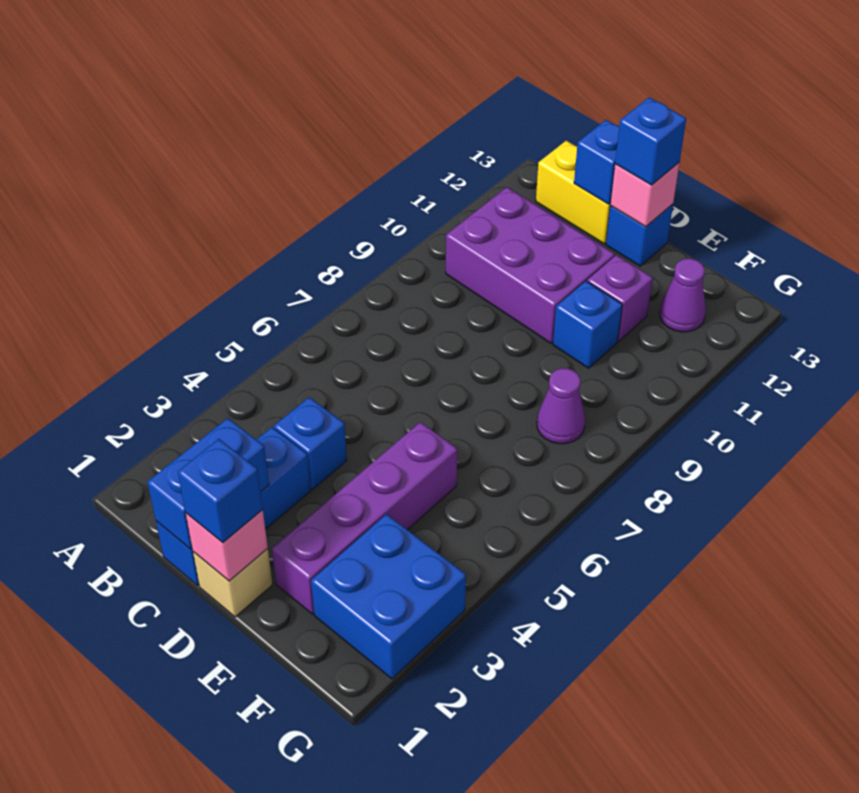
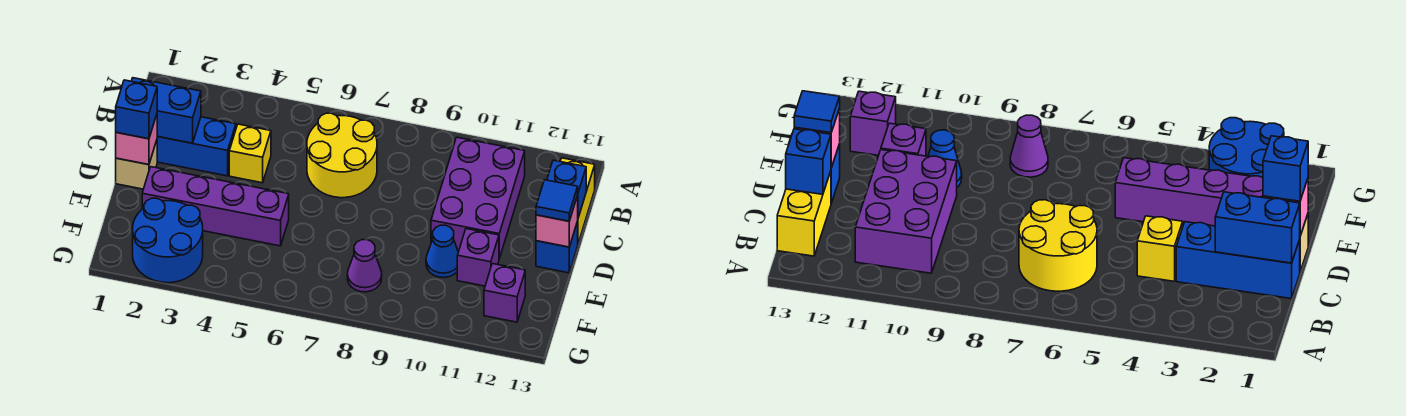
none -> yellow 2x2 round brick [307,113,377,198]
blue 1x1 brick [274,397,347,489] -> yellow 1x1 brick [229,124,271,183]
blue 1x1 brick [615,97,686,185] -> blue 1x1 tile [536,180,578,221]
blue 1x1 brick [553,281,622,368] -> blue 1x1 cone [426,225,458,278]
blue 2x2 brick [311,514,466,679] -> blue 2x2 round brick [133,198,203,283]
purple 1x1 cone [660,259,706,332] -> purple 1x1 brick [484,264,525,322]

